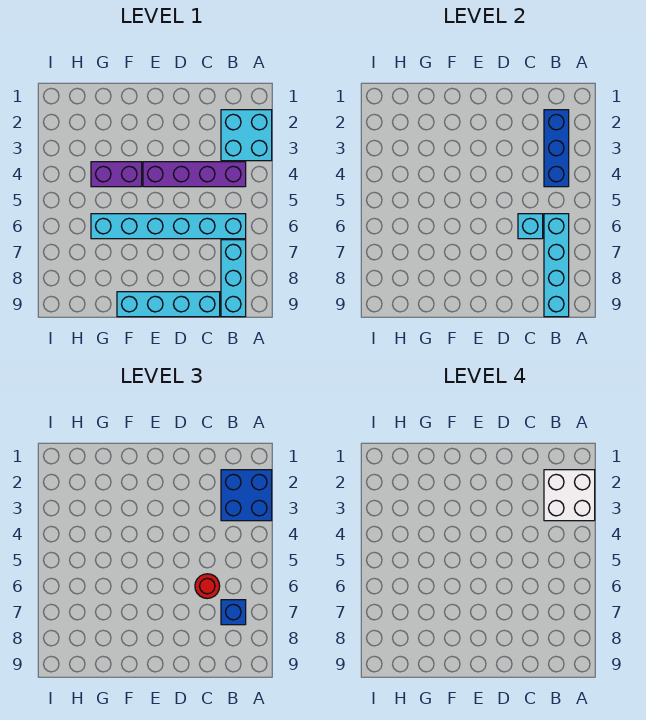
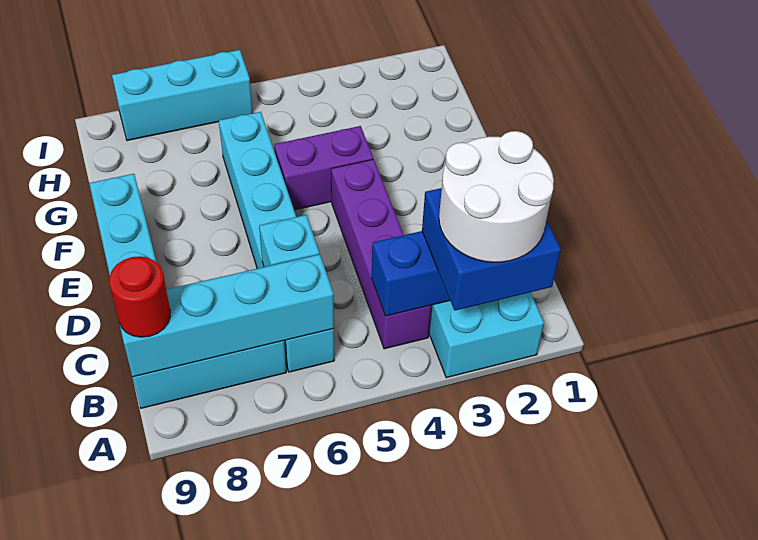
white 2x2 brick [544,470,595,521] -> white 2x2 round brick [439,131,554,262]
blue 1x1 brick [221,600,246,625] -> none
red 1x1 round brick [195,574,220,599] -> red 1x1 round brick moved to [109,256,170,337]
purple 1x2 brick [91,162,142,187] -> purple 1x2 brick turned to [274,126,373,210]
none -> cyan 1x3 brick [112,50,253,141]

